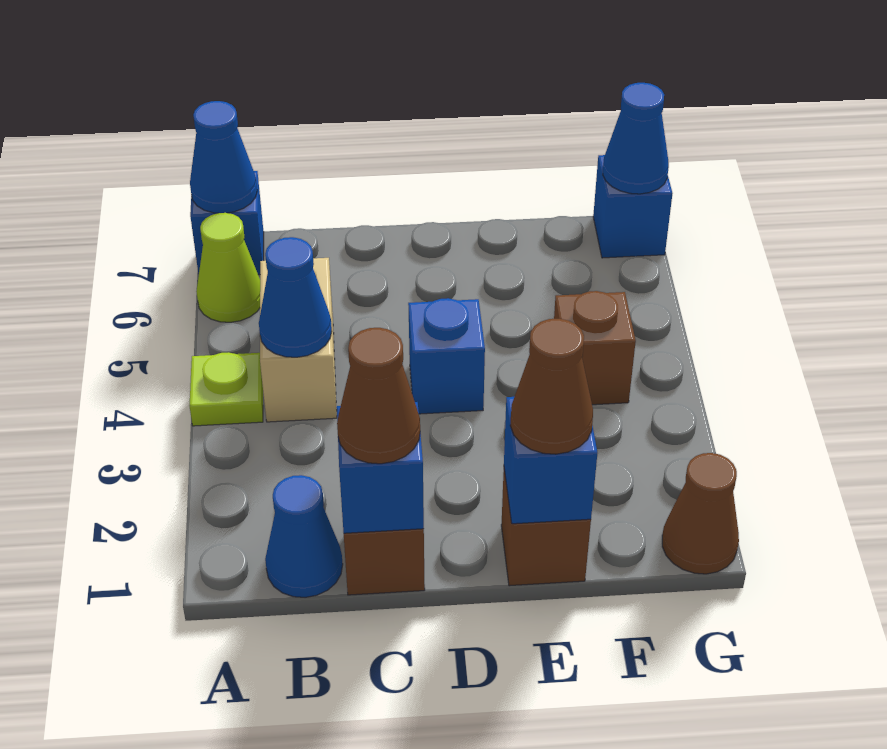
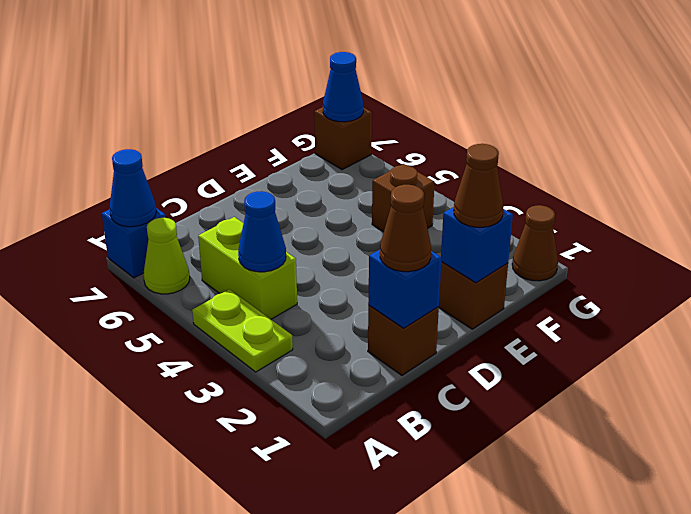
lime 1x1 plate [189,352,263,426] -> lime 1x2 plate [192,289,293,372]
blue 1x1 cone [265,475,343,597] -> none
tan 1x2 brick [260,258,337,422] -> lime 1x2 brick [198,217,297,319]
blue 1x1 brick [408,298,485,414] -> none
blue 1x1 brick [593,155,673,258] -> brown 1x1 brick [314,107,372,170]

